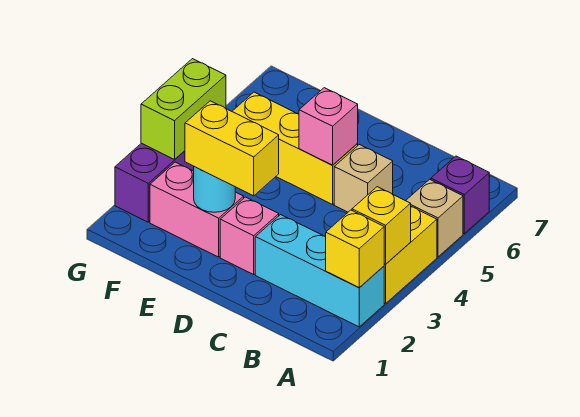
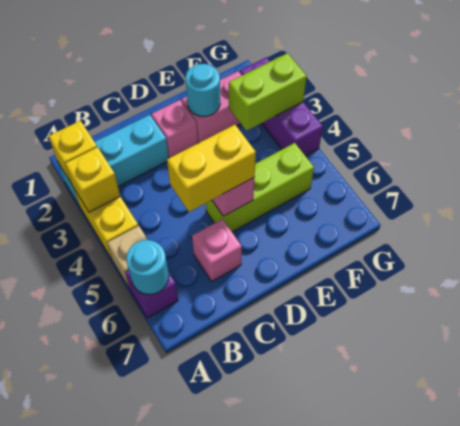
none -> cyan 1x1 round brick [126,240,169,294]
tan 1x1 brick [334,145,393,212] -> none
none -> pink 1x1 brick [192,219,242,281]
yellow 1x2 brick [185,101,279,196] -> yellow 1x2 brick moved to [167,125,256,212]
yellow 1x3 brick [232,92,358,205] -> lime 1x3 brick [206,143,314,232]
lime 1x2 brick [141,59,226,159] -> lime 1x2 brick turned to [229,53,307,131]

